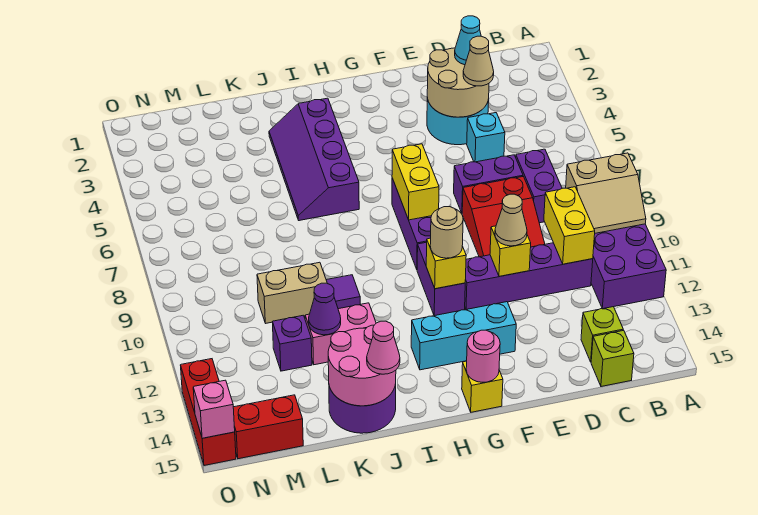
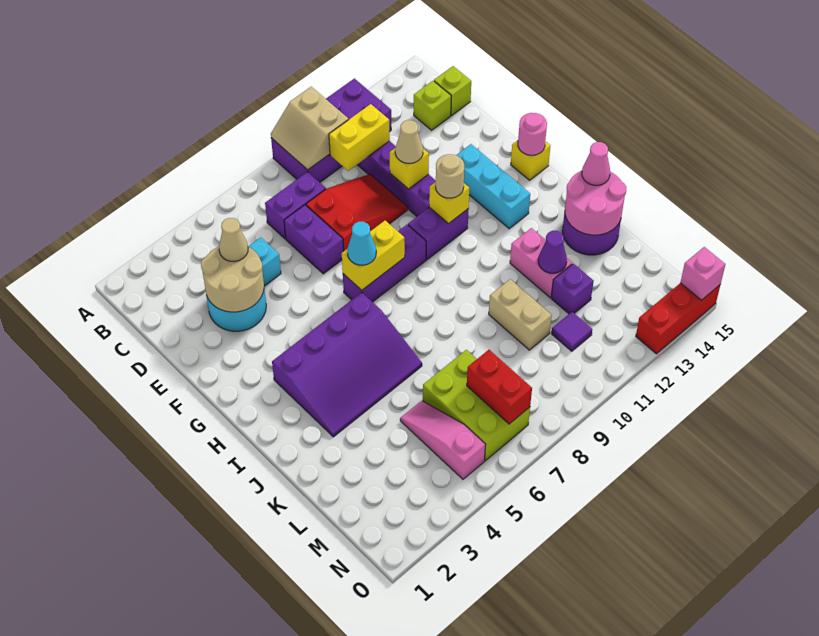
tan 2x2 slope [566,153,646,233] -> tan 2x2 slope turned to [271,87,349,170]
cyan 1x1 cone [455,16,481,65] -> cyan 1x1 cone moved to [347,222,376,265]
purple 2x4 slope [269,98,359,221] -> purple 3x4 slope [272,292,422,437]
purple 1x1 tile [326,275,360,309] -> purple 1x1 tile moved to [551,312,592,351]
none -> pink 1x3 slope [400,401,486,479]
none -> lime 2x3 brick [423,350,530,461]
red 1x2 brick [233,395,303,459] -> red 1x2 brick moved to [467,350,532,424]

